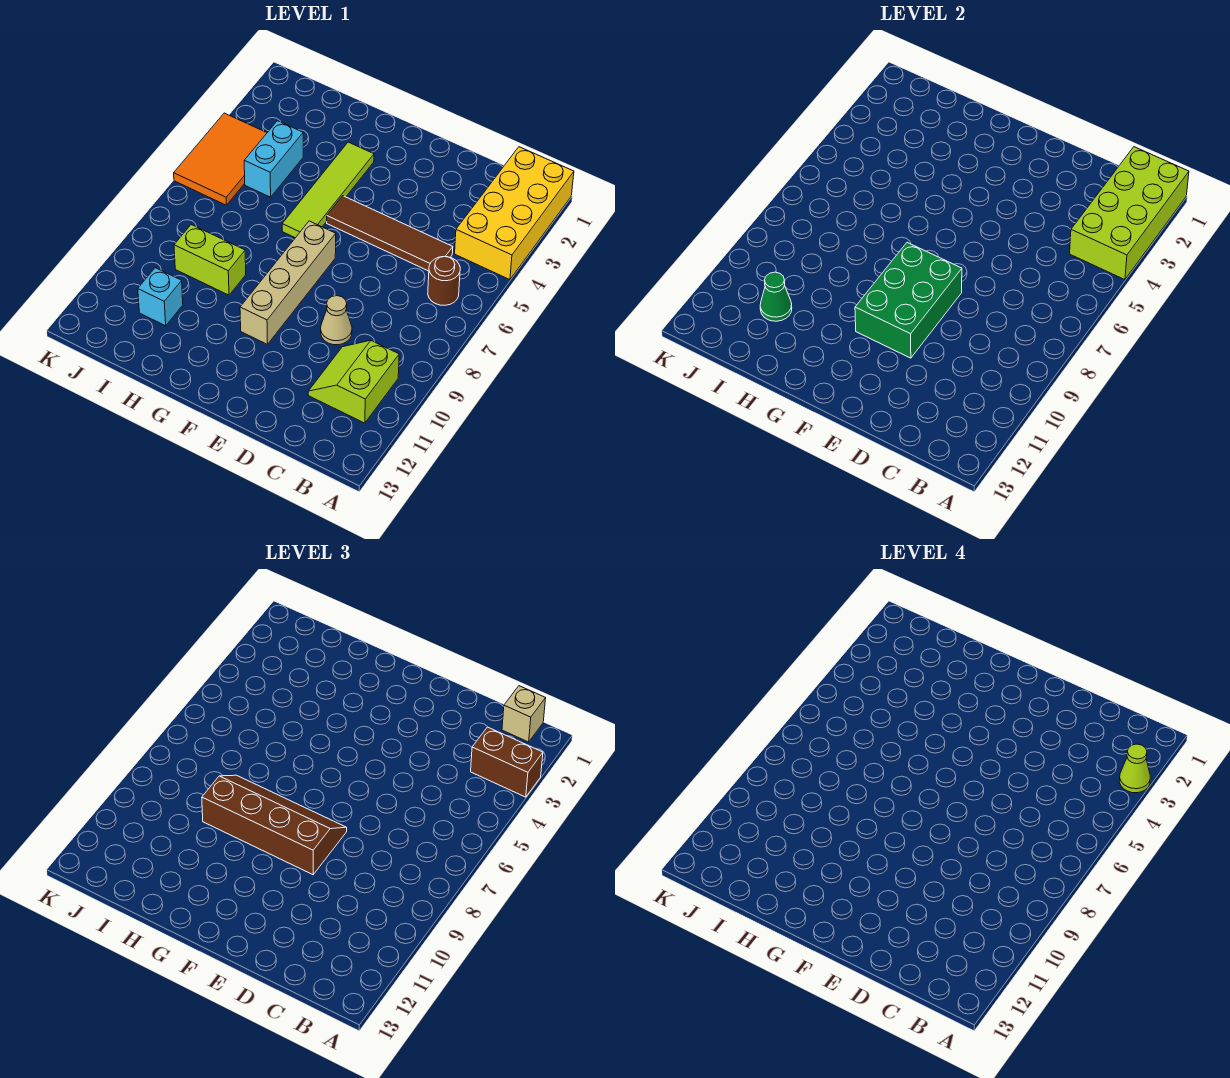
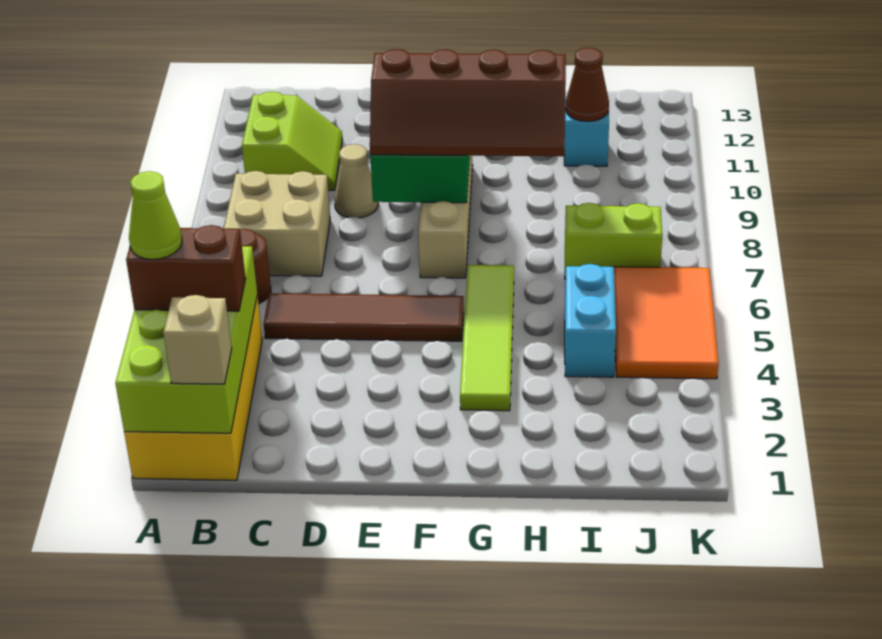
none -> tan 2x2 brick [224,171,330,276]
lime 1x2 brick [174,225,246,295] -> lime 1x2 brick moved to [565,203,662,279]
green 1x1 cone [760,272,792,321] -> brown 1x1 cone [566,48,609,121]

